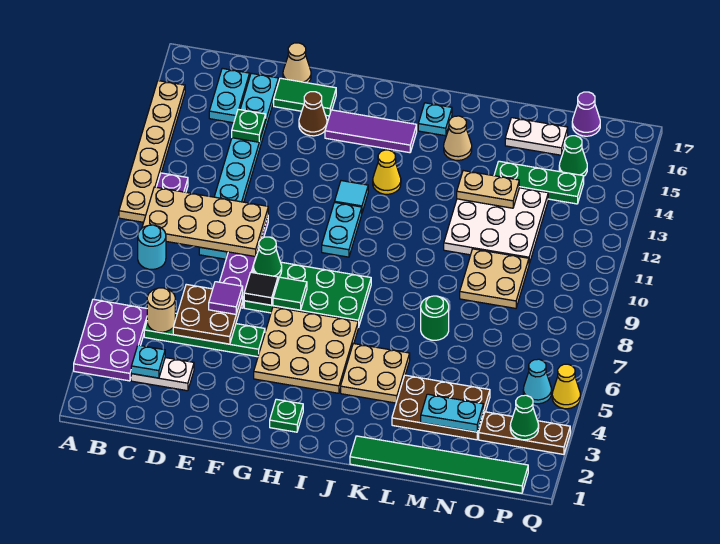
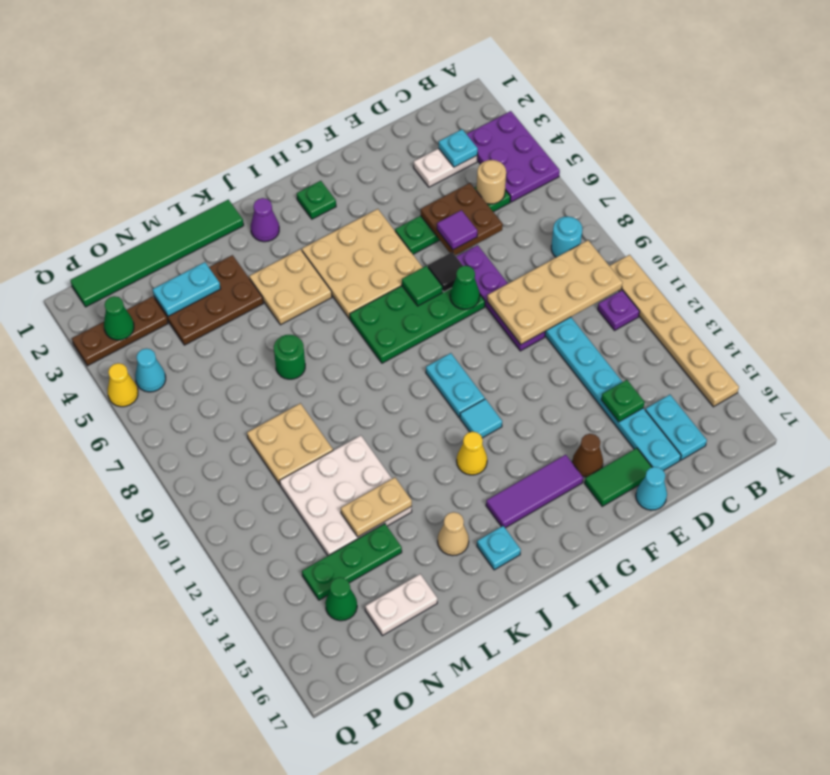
tan 1x1 cone [283,43,311,83] -> cyan 1x1 cone [636,467,667,510]
purple 1x1 cone [572,92,600,136] -> purple 1x1 cone moved to [251,198,279,242]

